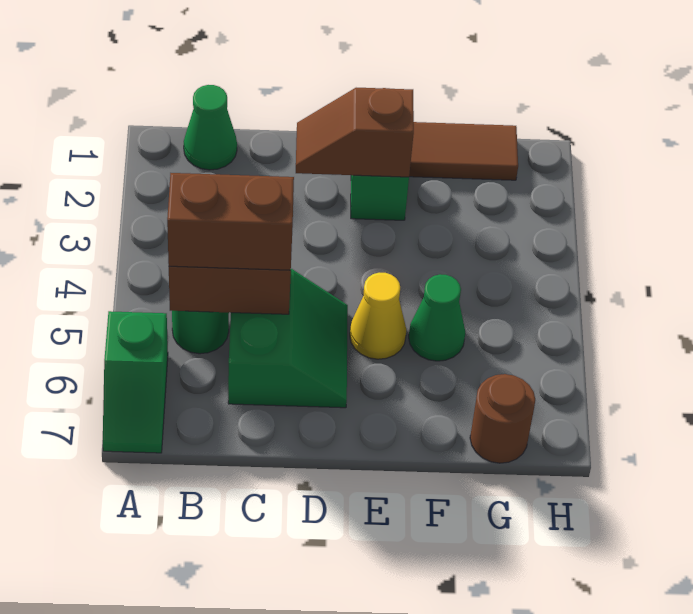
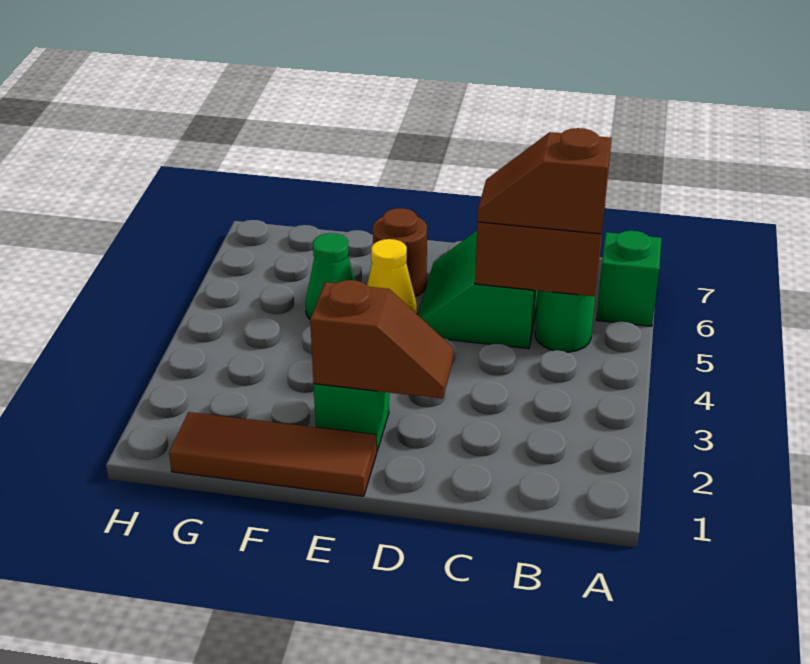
green 1x1 cone [184,85,237,170] -> none
brown 1x2 brick [167,173,294,270] -> brown 1x2 slope [477,128,612,234]
brown 1x1 round brick [470,374,535,463] -> brown 1x1 round brick moved to [373,208,427,296]

